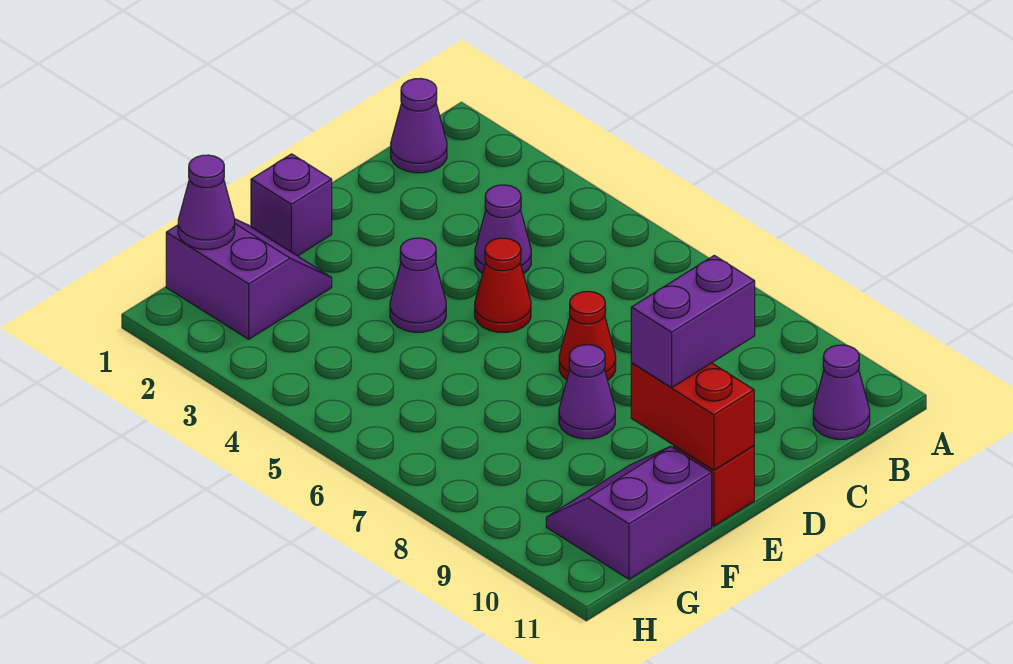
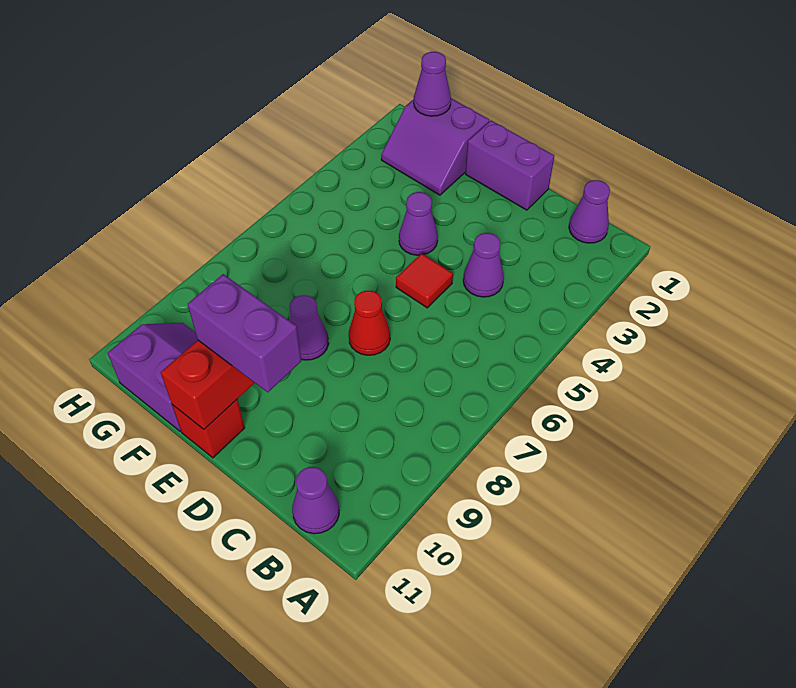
red 1x1 cone [475,238,531,332] -> red 1x1 tile [396,254,453,308]
purple 1x1 brick [251,154,332,256] -> purple 1x2 brick [465,121,554,210]
purple 2x2 slope [166,219,332,339] -> purple 2x2 slope turned to [381,98,489,195]

